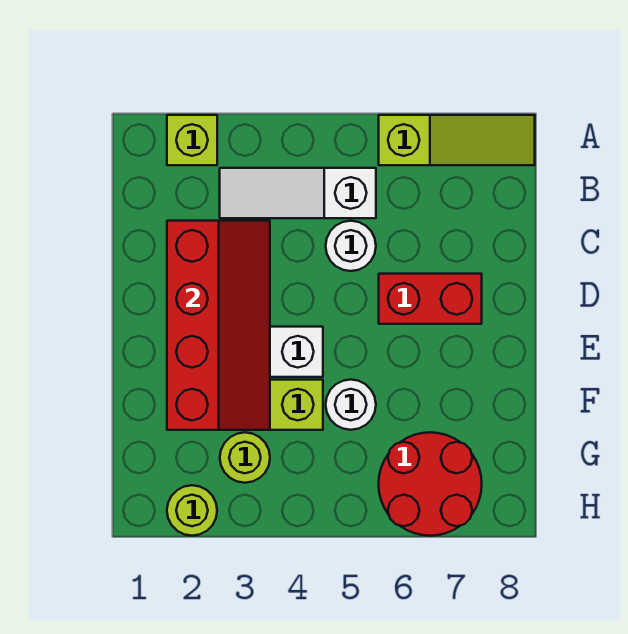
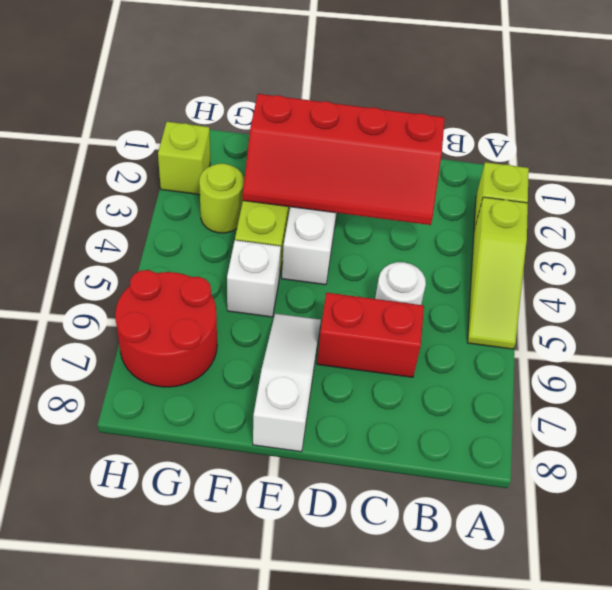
lime 1x3 slope [379,115,535,165] -> lime 1x3 slope moved to [467,197,528,349]
white 1x3 slope [220,168,376,218] -> white 1x3 slope moved to [253,313,321,452]
red 1x2 brick [379,274,482,324] -> red 1x2 brick turned to [317,293,424,377]
white 1x1 round brick [326,380,376,430] -> white 1x1 brick [227,240,281,317]
lime 1x1 round brick [167,485,217,536] -> lime 1x1 brick [158,122,210,195]

